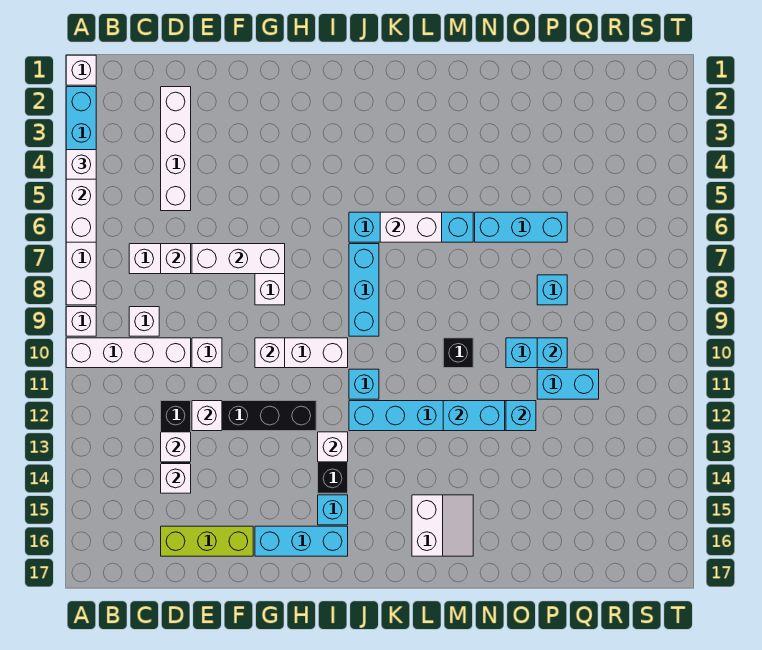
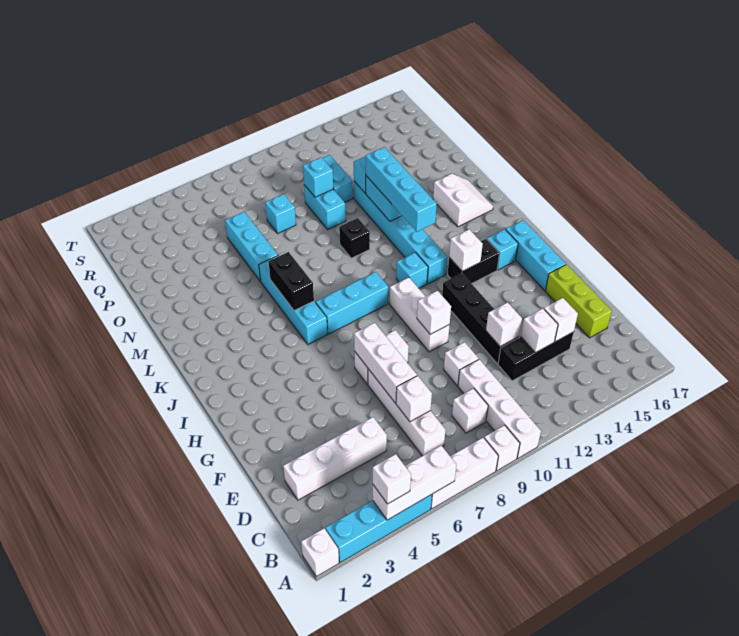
white 1x2 brick [380,212,442,242] -> black 1x2 brick [269,252,314,311]
none -> cyan 1x4 brick [365,147,437,232]
white 2x2 slope [412,495,473,556] -> white 2x2 slope turned to [433,174,493,227]

